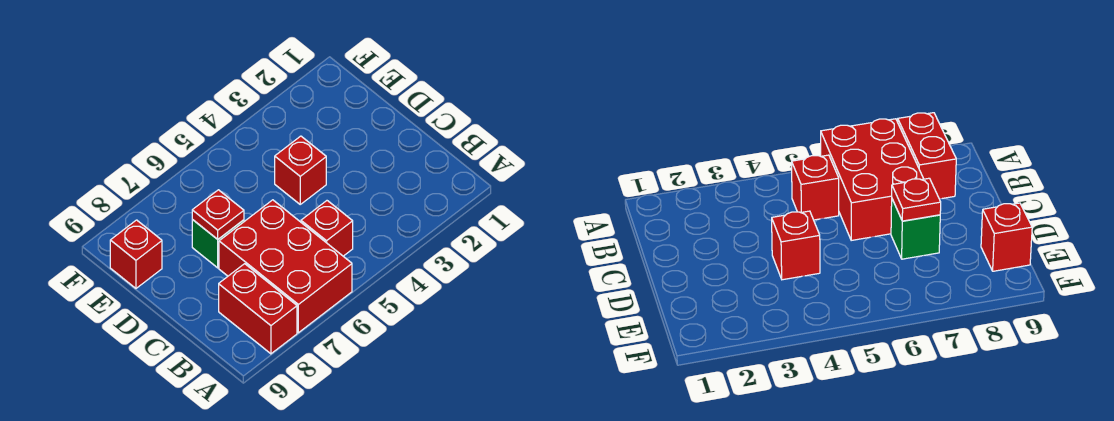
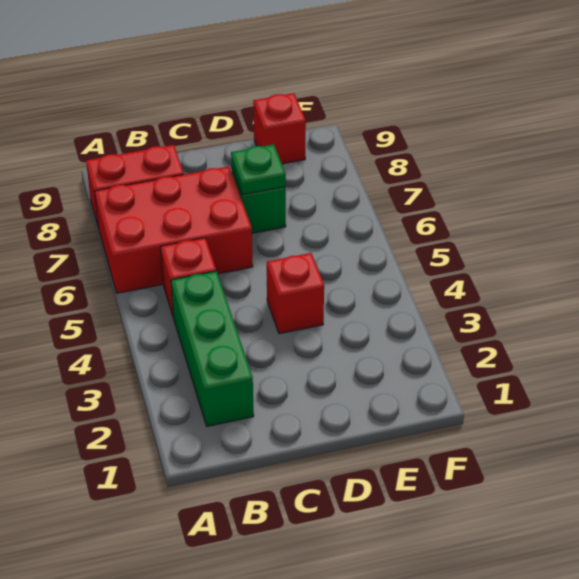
none -> green 1x3 brick [171,271,254,426]
red 1x1 plate [192,190,244,239] -> green 1x1 plate [231,144,286,195]

